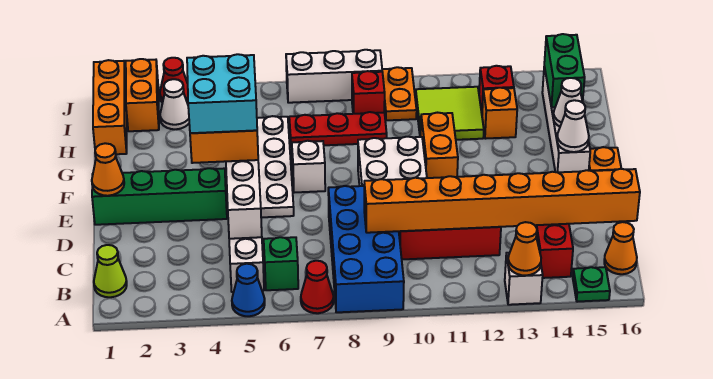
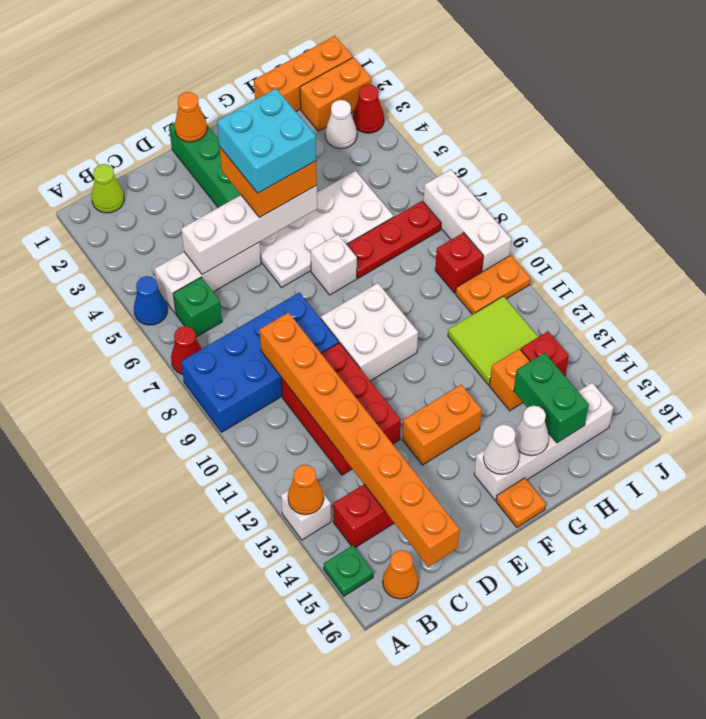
orange 1x2 brick [421,113,458,178] -> orange 1x2 brick moved to [402,385,482,465]
red 1x3 plate [289,112,387,147] -> red 1x3 plate turned to [347,201,441,278]
green 1x2 brick [544,34,585,107] -> green 1x2 brick turned to [514,353,589,443]

